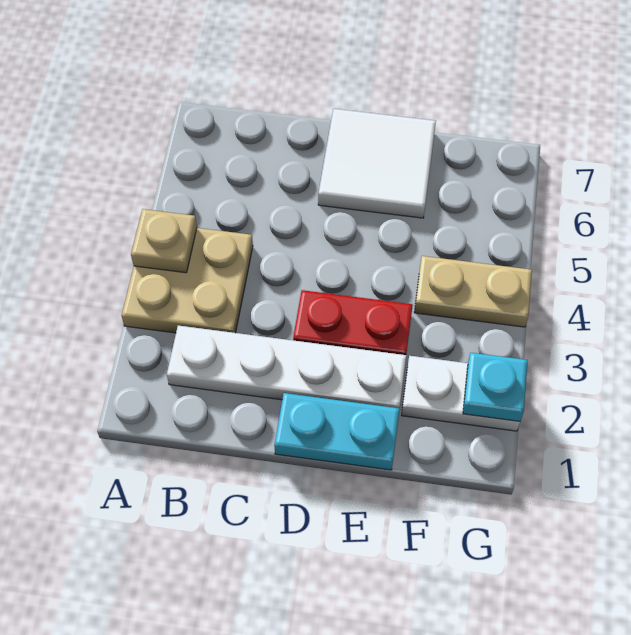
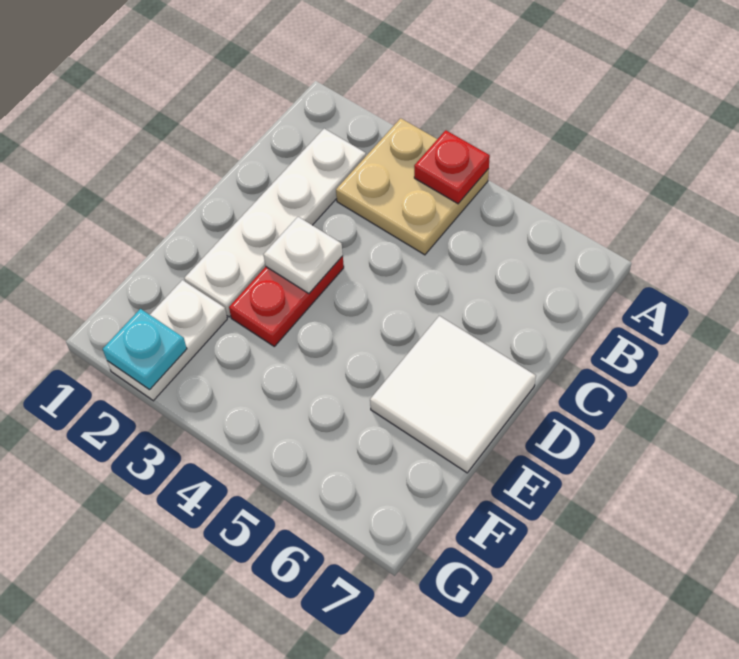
tan 1x1 plate [131,209,197,273] -> red 1x1 plate [414,130,490,204]
cyan 1x2 plate [274,393,400,470] -> none
none -> white 1x1 plate [264,217,343,294]
tan 1x2 plate [414,256,532,327] -> none

